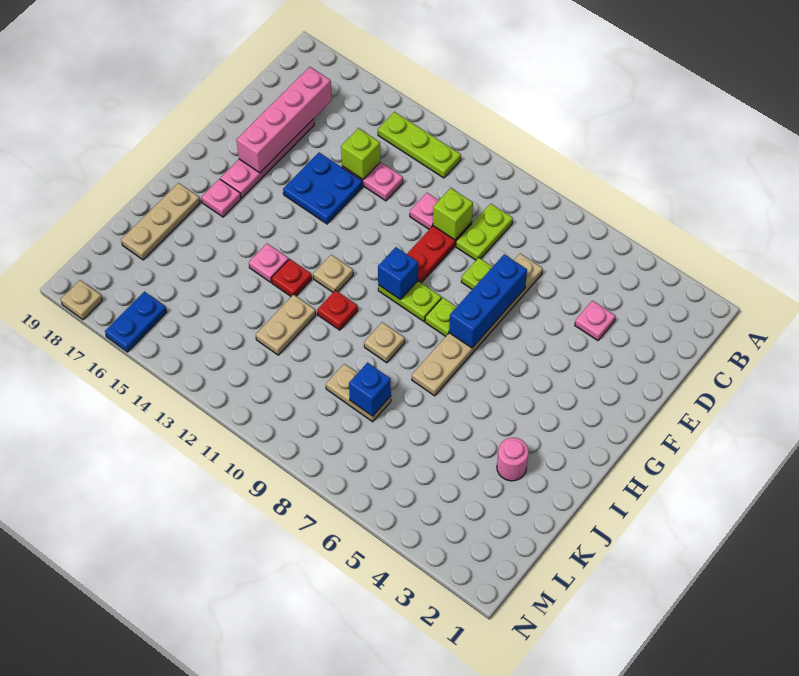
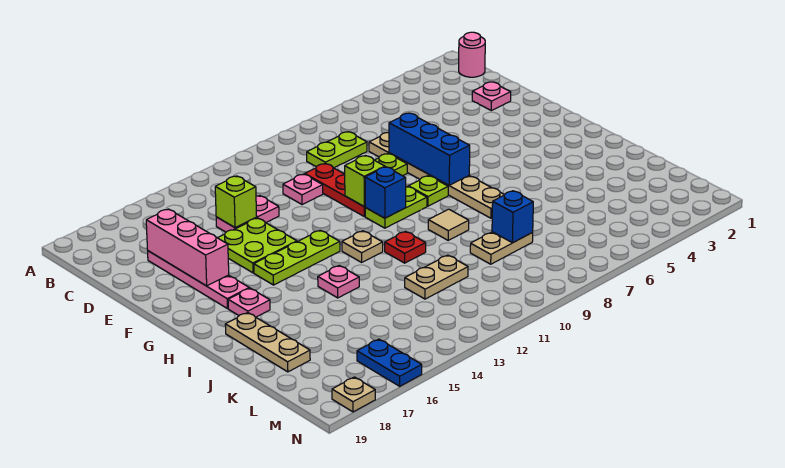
lime 1x3 plate [378,112,461,178] -> lime 1x3 plate moved to [254,230,340,285]
lime 1x2 plate [456,204,513,260] -> lime 1x2 plate turned to [307,132,367,168]
pink 1x4 brick [237,67,332,173] -> pink 1x3 brick [146,209,229,286]
pink 1x1 plate [575,301,615,341] -> pink 1x1 plate moved to [472,82,511,111]
lime 1x1 brick [433,188,473,240] -> lime 1x1 brick moved to [345,156,385,207]
blue 2x2 plate [283,153,363,224] -> lime 2x2 plate [218,218,297,273]
tan 1x1 plate [364,322,405,363] -> tan 1x1 tile [428,209,469,240]
red 1x1 plate [272,259,312,296] -> none
pink 1x1 round brick [497,438,529,481] -> pink 1x1 round brick moved to [459,32,485,77]
tan 1x2 plate [256,294,316,355] -> tan 1x2 plate turned to [405,255,468,299]

